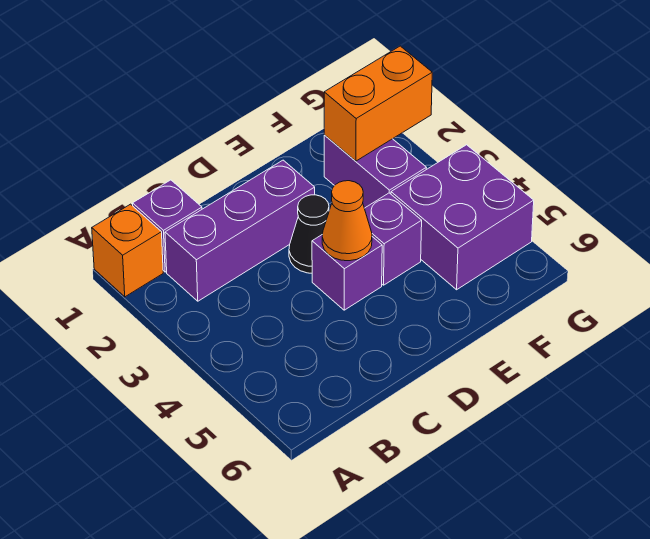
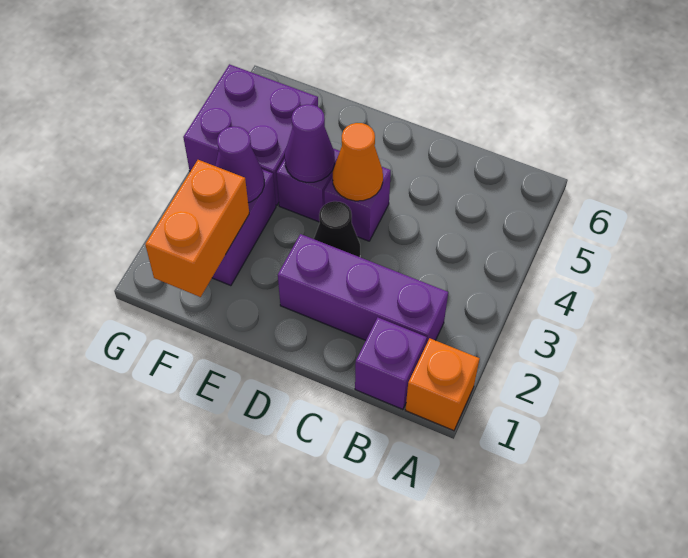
none -> purple 1x1 cone [285,104,335,182]
orange 1x2 brick [324,46,432,161] -> orange 1x2 brick turned to [145,160,249,297]
none -> purple 1x1 cone [216,126,264,203]

